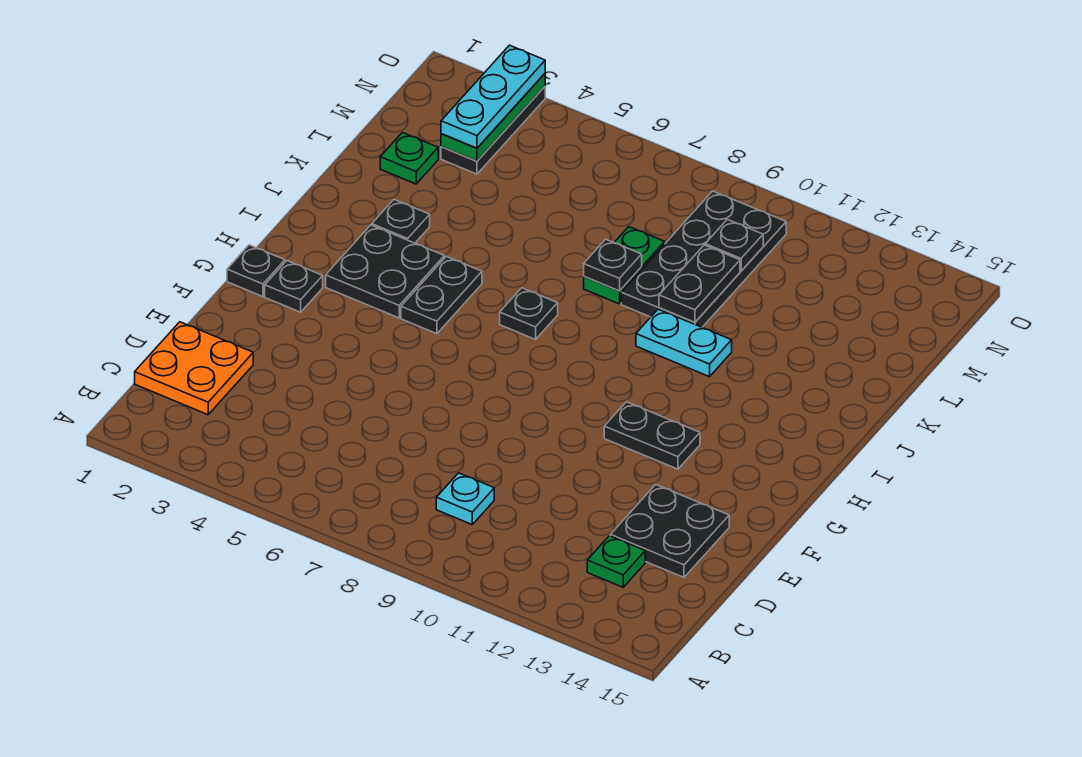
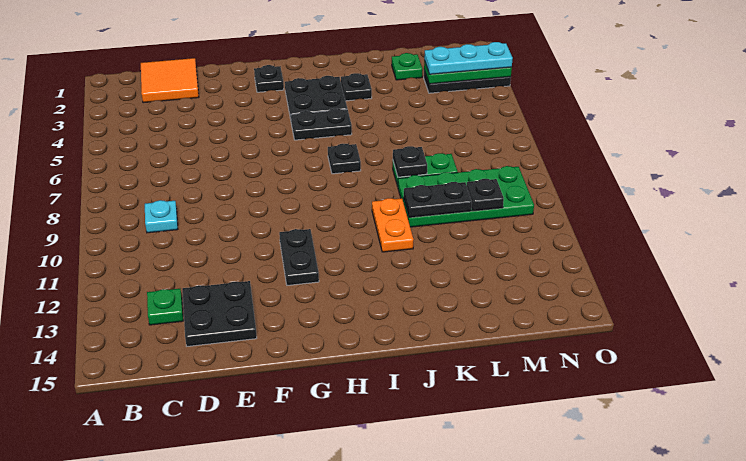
orange 2x2 plate [135,322,253,415] -> orange 2x2 tile [141,58,199,103]
black 1x1 plate [227,245,285,297] -> none
cyan 1x2 plate [636,309,732,377] -> orange 1x2 plate [372,198,414,252]
black 2x4 plate [621,191,786,327] -> green 2x4 plate [398,166,534,227]

